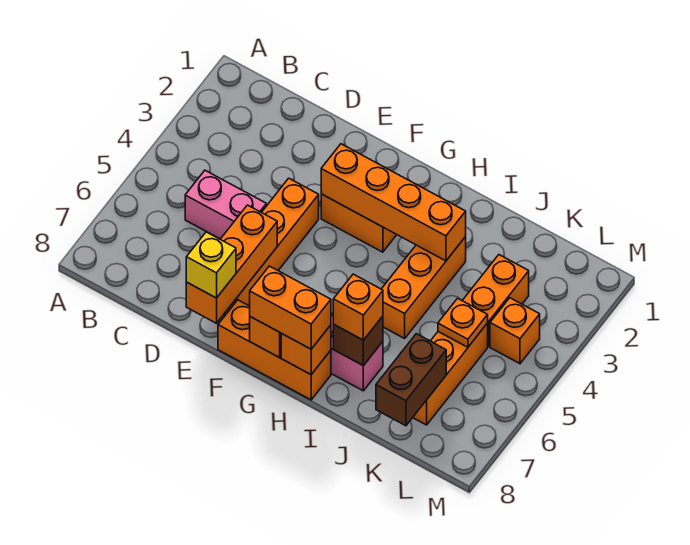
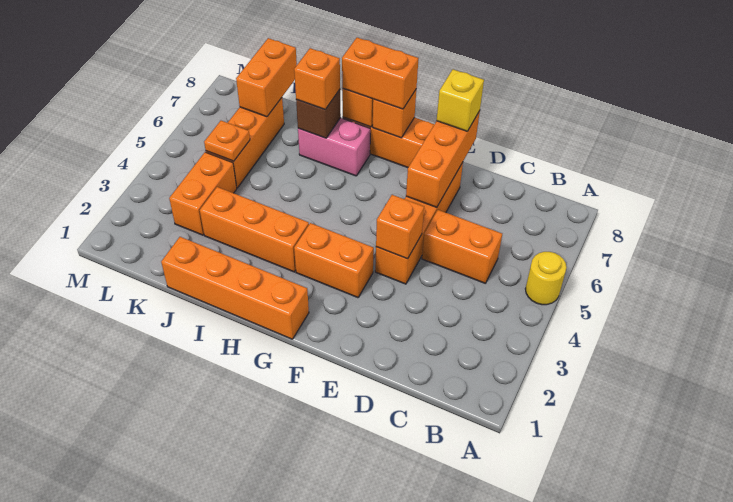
none -> yellow 1x1 round brick [525,252,567,305]
pink 1x2 brick [185,170,266,239] -> orange 1x2 brick [422,210,502,283]
orange 1x4 brick [321,144,466,261] -> orange 1x4 brick moved to [161,237,309,339]
orange 1x3 brick [382,237,466,338] -> orange 1x3 brick turned to [200,187,309,272]
brown 1x2 brick [376,334,446,426] -> orange 1x2 brick [236,38,297,117]
orange 1x1 brick [490,298,540,364] -> orange 1x1 brick moved to [376,195,424,259]

